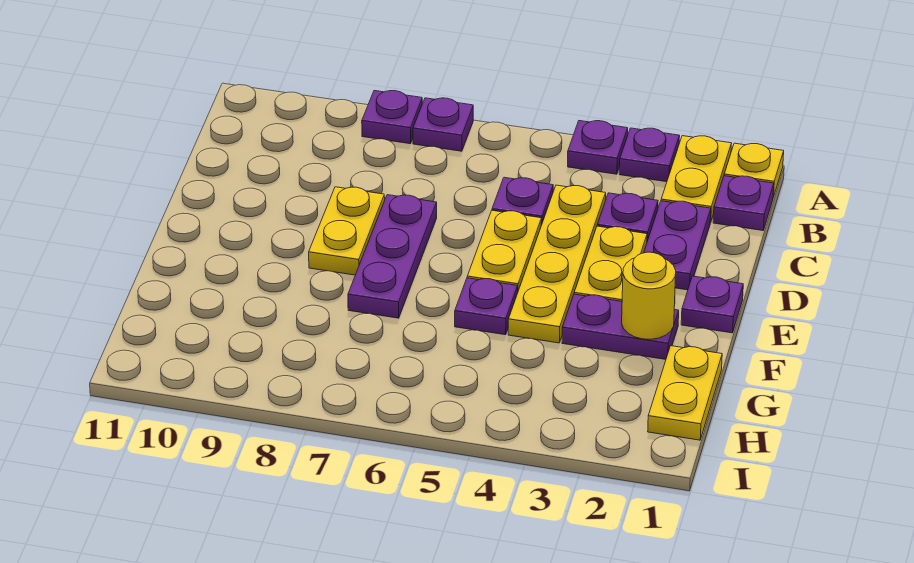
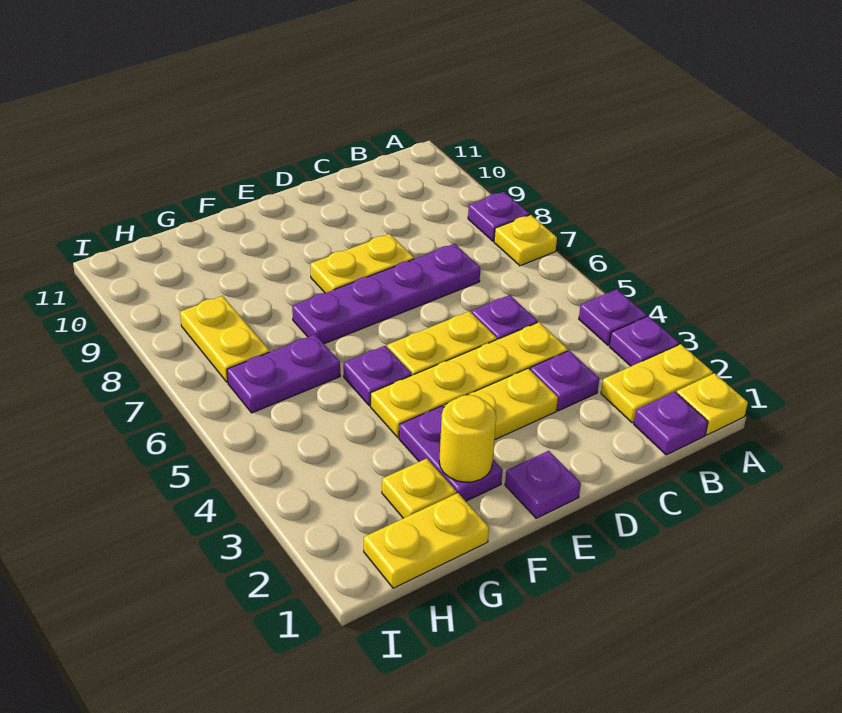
purple 1x1 plate [413,98,473,151] -> yellow 1x1 plate [494,215,557,266]
purple 1x2 plate [644,201,711,290] -> purple 1x2 plate moved to [227,335,340,413]
purple 1x3 plate [348,195,437,318] -> purple 1x4 plate [292,244,480,344]
none -> yellow 1x1 plate [382,458,457,518]
none -> yellow 1x2 plate [180,296,269,382]

